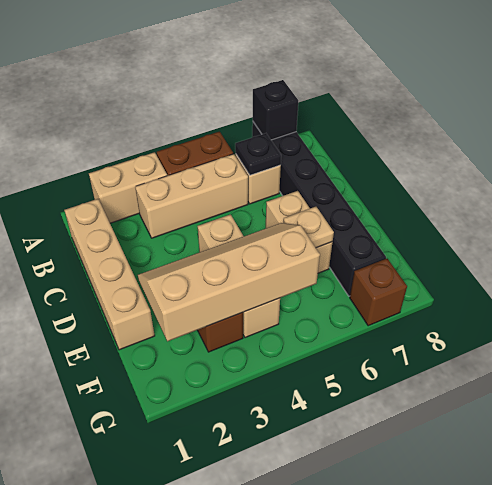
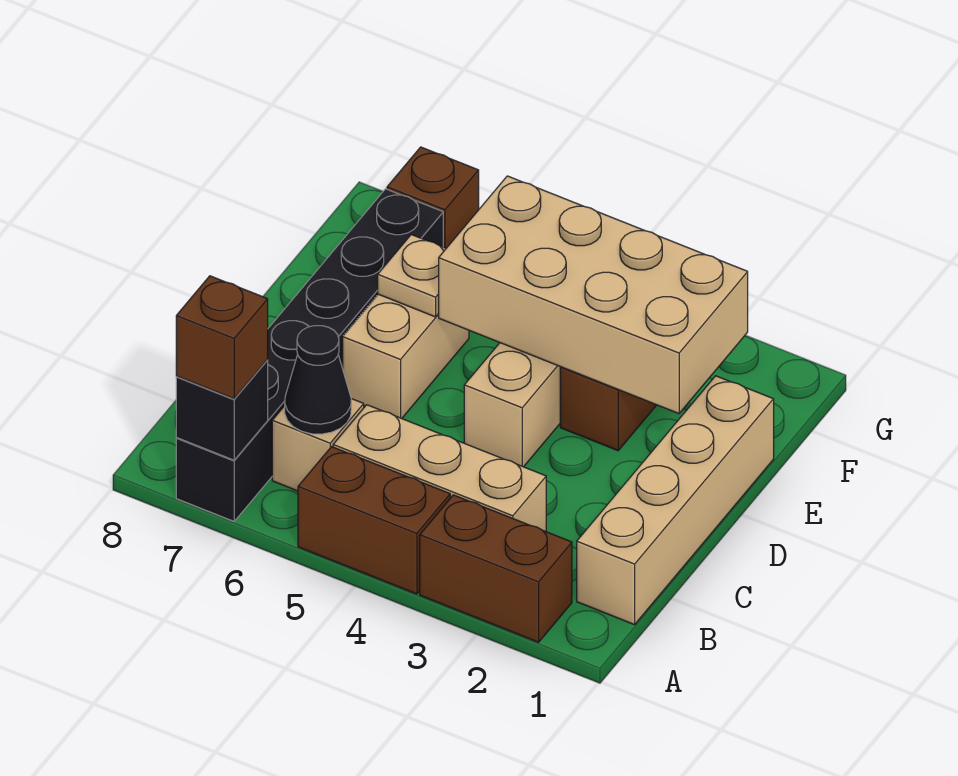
tan 1x2 brick [89,152,167,223] -> brown 1x2 brick [420,495,572,642]
none -> brown 1x1 brick [176,276,268,399]
black 1x1 plate [235,133,281,175] -> black 1x1 cone [285,326,351,434]
tan 2x4 slope [138,223,320,341] -> tan 2x4 brick [439,176,748,414]

